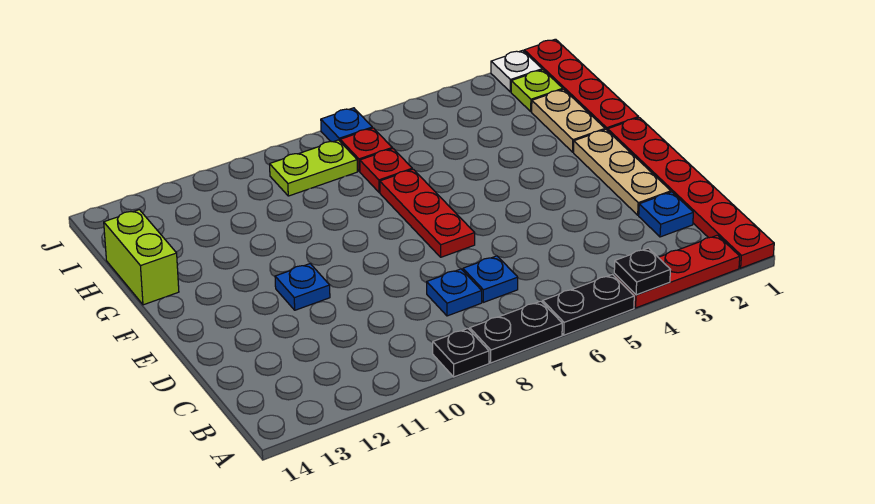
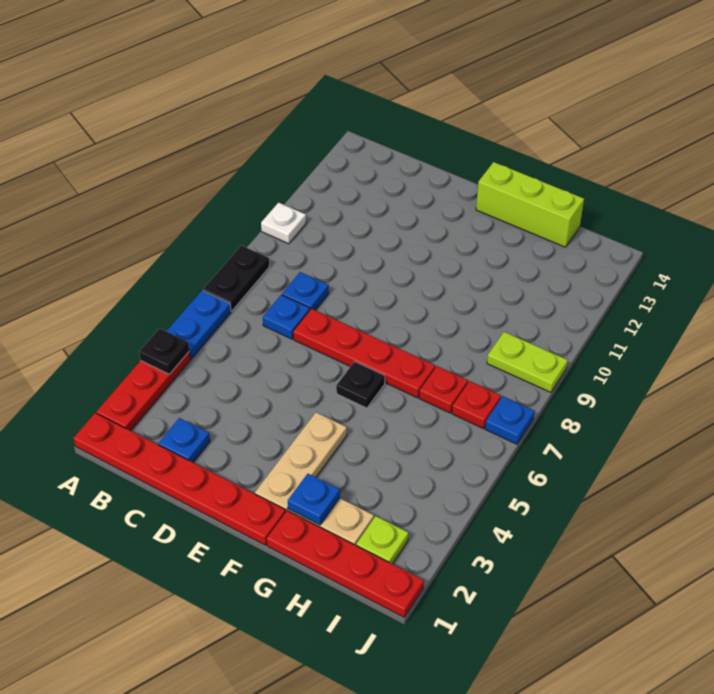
black 1x2 plate [543,275,634,335] -> blue 1x2 plate [166,290,231,359]
black 1x1 plate [433,329,489,377] -> black 1x1 plate moved to [336,362,385,408]
tan 1x3 plate [574,130,671,215] -> tan 1x3 plate turned to [255,412,347,511]
red 1x3 plate [380,169,475,257] -> red 1x4 plate [293,309,435,398]
blue 1x1 plate [275,264,330,310] -> blue 1x1 plate moved to [288,474,340,525]
lime 1x2 brick [104,210,179,305] -> lime 1x3 brick [476,162,584,247]
lime 1x2 plate [270,140,357,196] -> lime 1x2 plate turned to [487,332,568,392]
white 1x1 plate [491,50,542,92] -> white 1x1 plate moved to [261,203,306,244]

